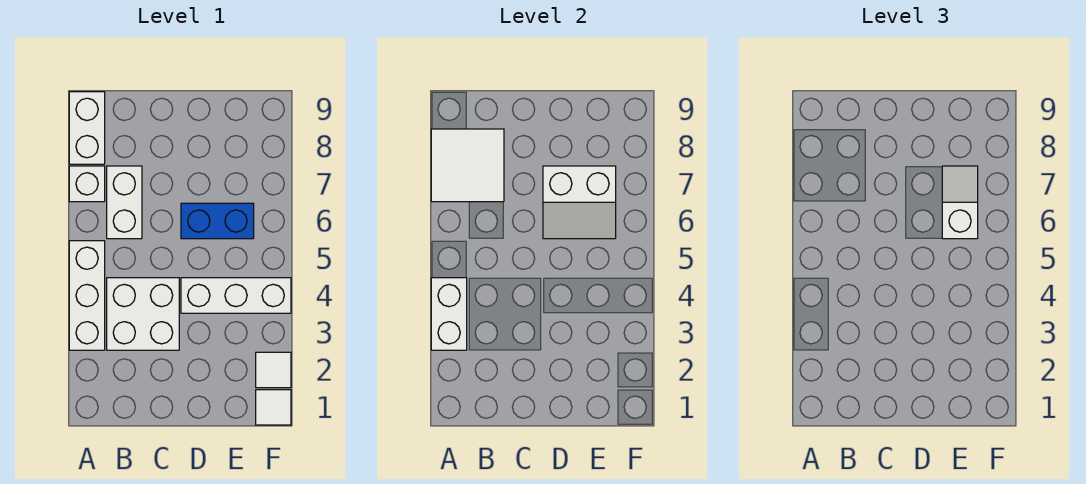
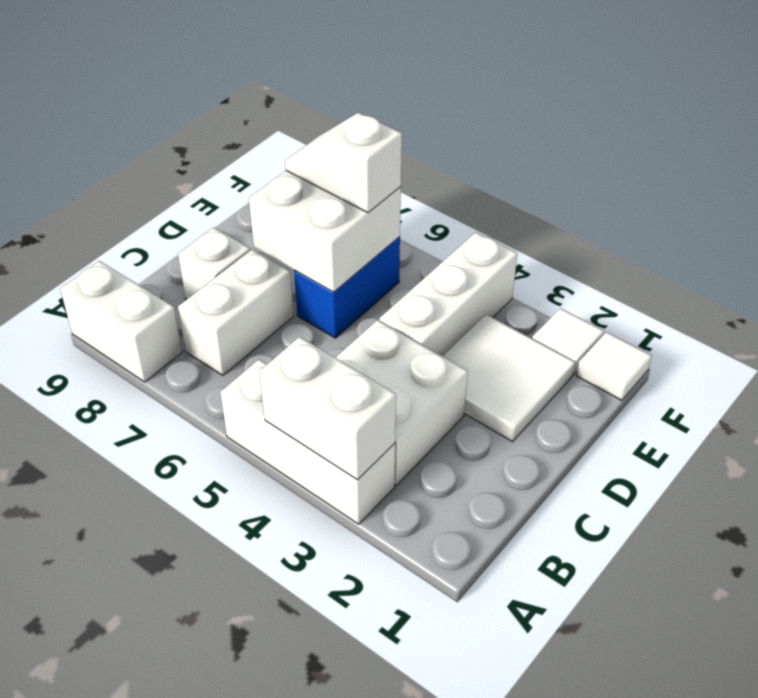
white 1x1 brick [69,166,105,202] -> white 1x1 brick moved to [178,227,250,300]
white 2x2 tile [431,129,504,202] -> white 2x2 tile moved to [443,314,575,442]
white 1x2 brick [107,166,142,239] -> white 1x2 brick turned to [178,249,294,375]
white 2x2 slope [543,166,616,239] -> white 2x2 brick [249,171,401,292]

